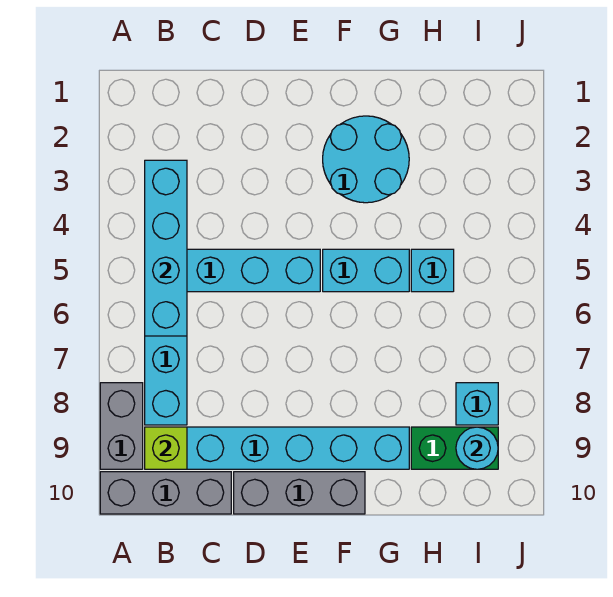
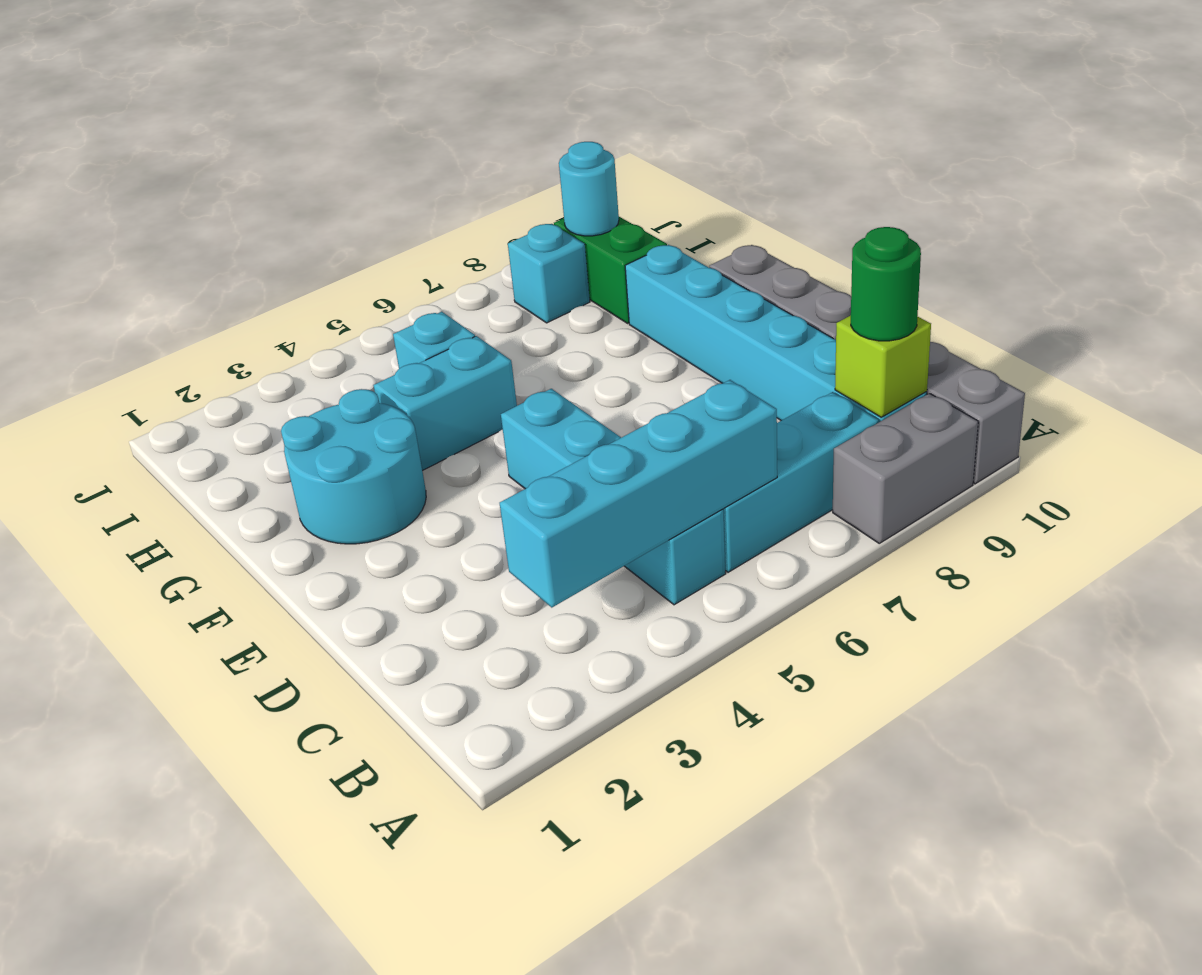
none -> green 1x1 round brick [851,227,921,341]
cyan 1x2 brick [323,249,409,292] -> cyan 1x2 brick turned to [373,336,517,471]

